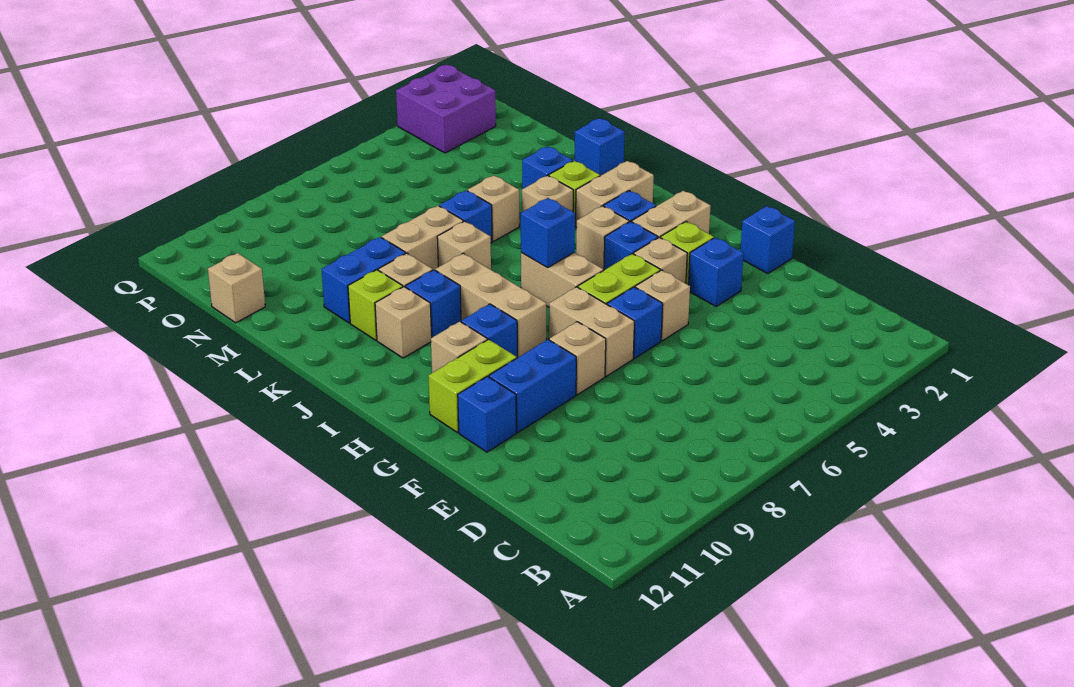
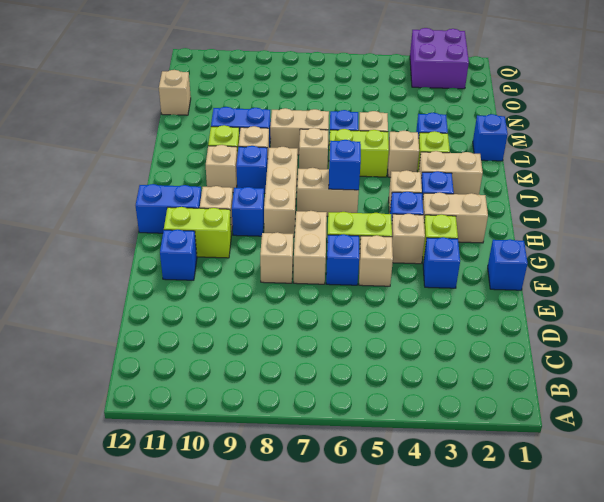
blue 1x2 brick [489,340,576,432] -> blue 1x2 brick moved to [136,184,201,233]
tan 1x2 brick [521,252,603,307] -> tan 1x2 brick turned to [297,168,359,216]
none -> lime 1x2 brick [329,129,389,177]

